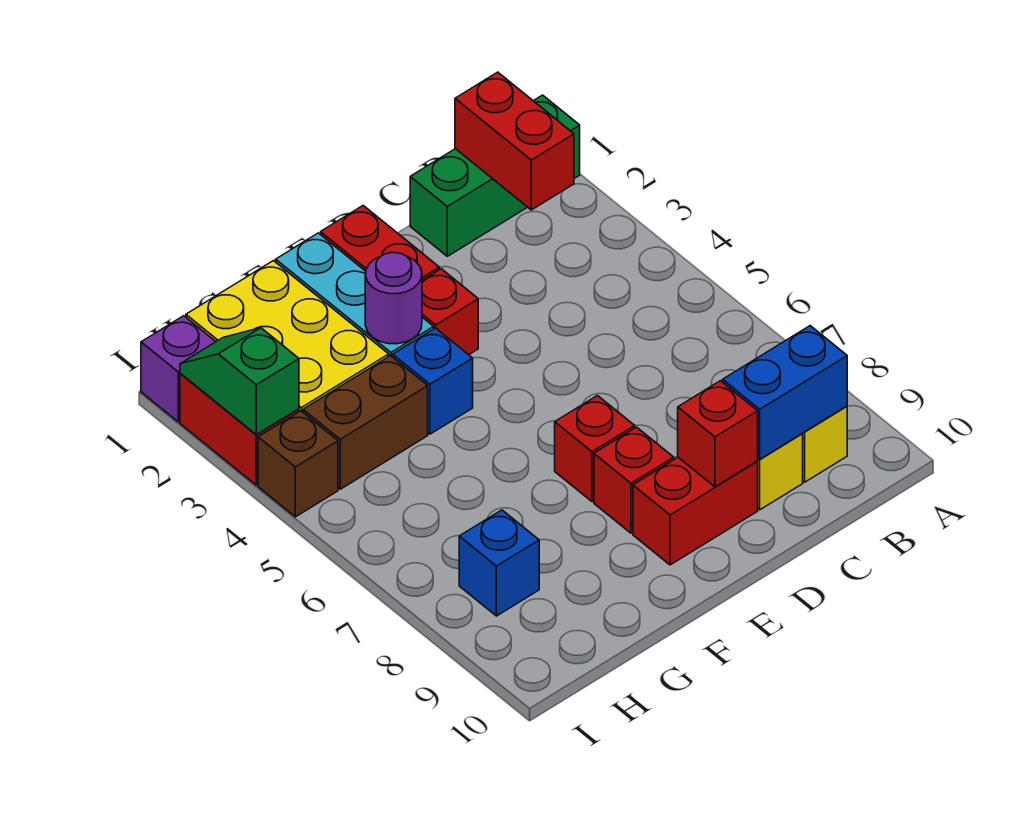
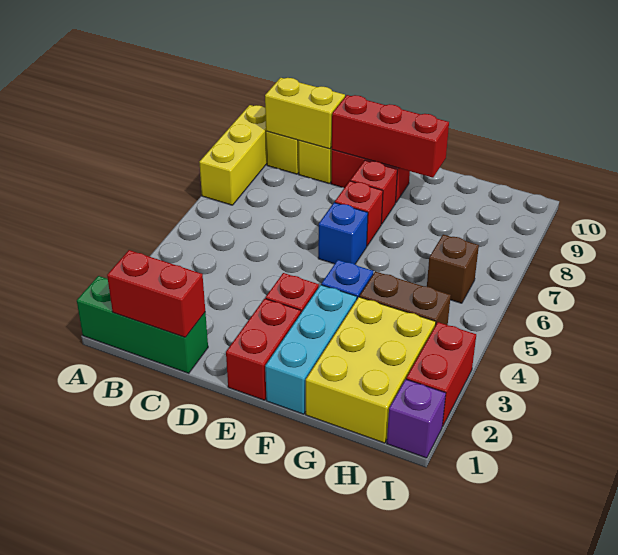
none -> yellow 1x3 brick [199,105,267,205]
red 1x2 brick [455,72,574,210] -> red 1x2 brick turned to [107,250,205,337]
blue 1x2 brick [723,326,847,459] -> yellow 1x2 brick [265,78,345,149]
red 1x1 brick [678,381,758,487] -> red 1x3 brick [331,95,449,178]
purple 1x1 round brick [365,253,422,344] -> none
blue 1x1 brick [459,510,539,616] -> blue 1x1 brick moved to [318,203,368,264]
green 1x2 slope [180,328,299,435] -> none
brown 1x1 brick [258,411,338,517] -> brown 1x1 brick moved to [427,235,479,303]

